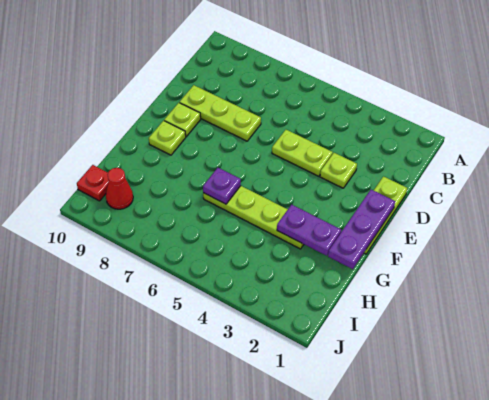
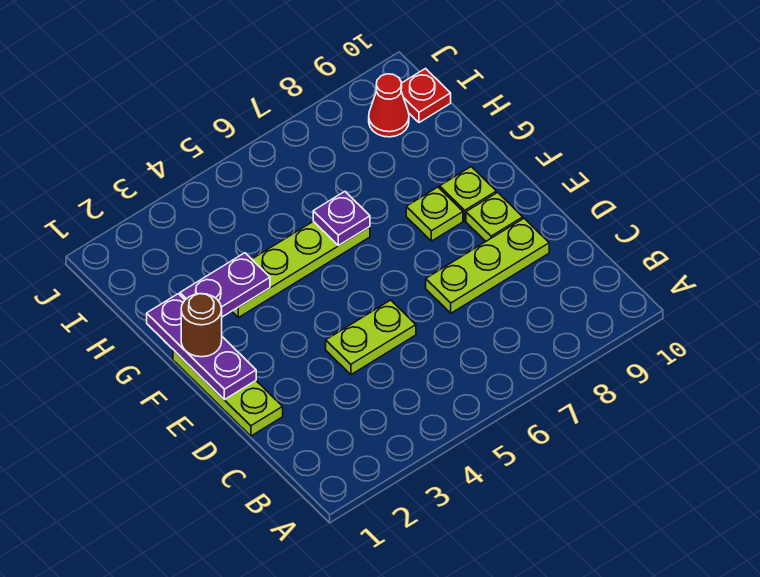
lime 1x1 plate [320,153,357,188] -> lime 1x1 plate moved to [406,187,463,241]
none -> brown 1x1 round brick [181,294,222,357]

